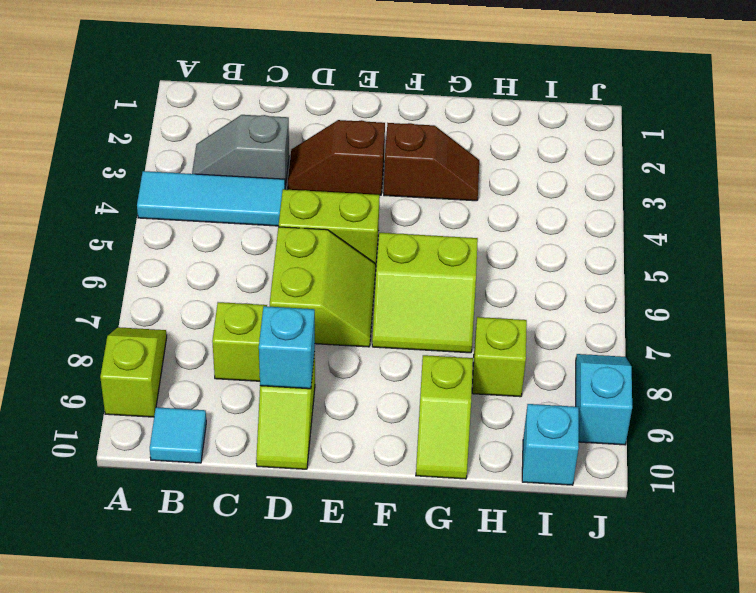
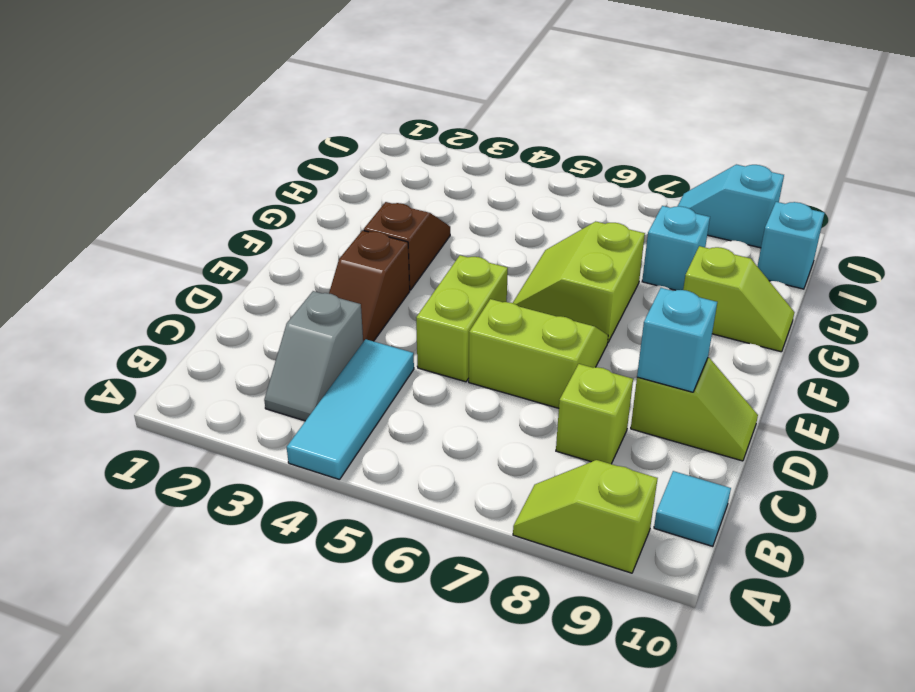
lime 2x2 slope [372,233,478,353] -> lime 2x2 slope turned to [513,222,645,342]
lime 1x1 brick [472,317,527,397] -> cyan 1x1 brick [642,206,710,290]

